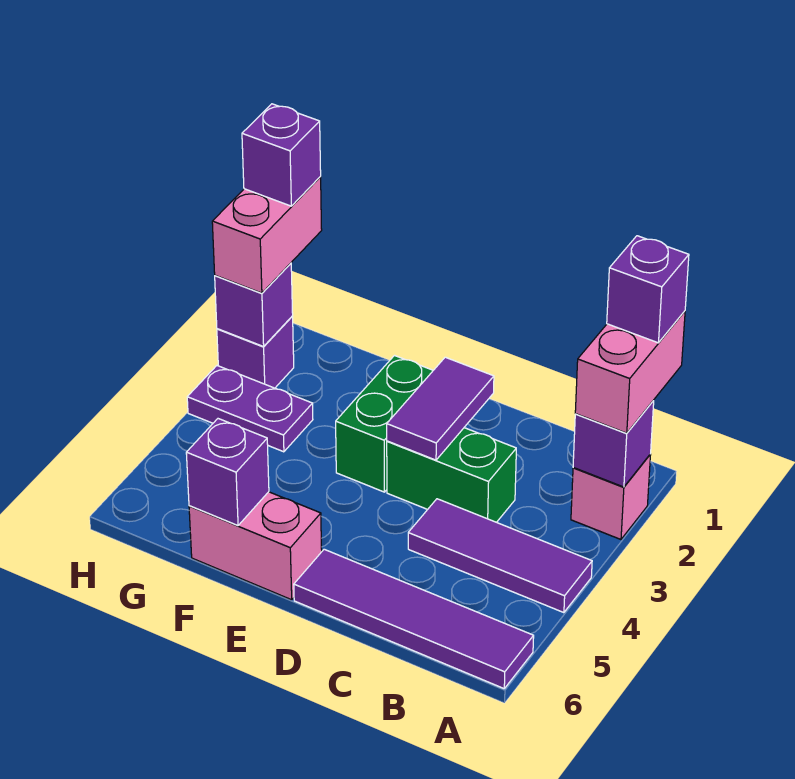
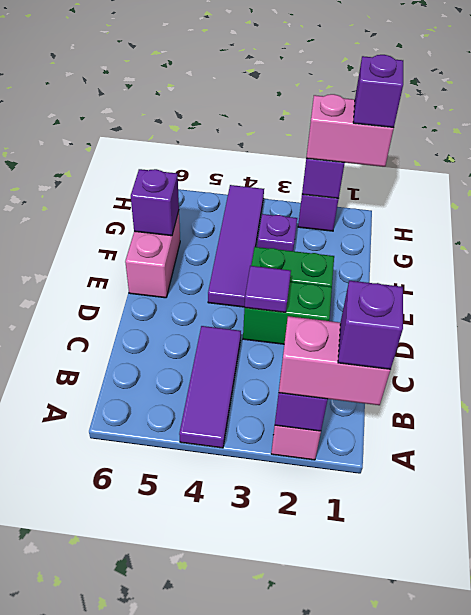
purple 1x4 tile [294,549,534,688] -> purple 1x4 tile moved to [208,185,264,307]
green 1x2 brick [387,428,516,522] -> green 1x2 brick turned to [243,282,332,344]
purple 1x2 tile [387,357,494,460] -> purple 1x1 tile [245,266,291,312]
purple 1x2 plate [187,366,313,452] -> purple 1x1 plate [257,214,297,251]

